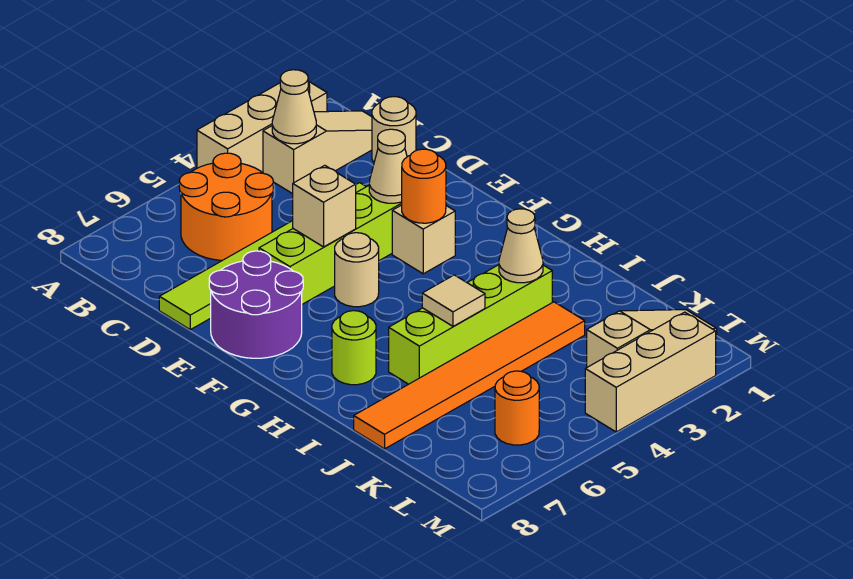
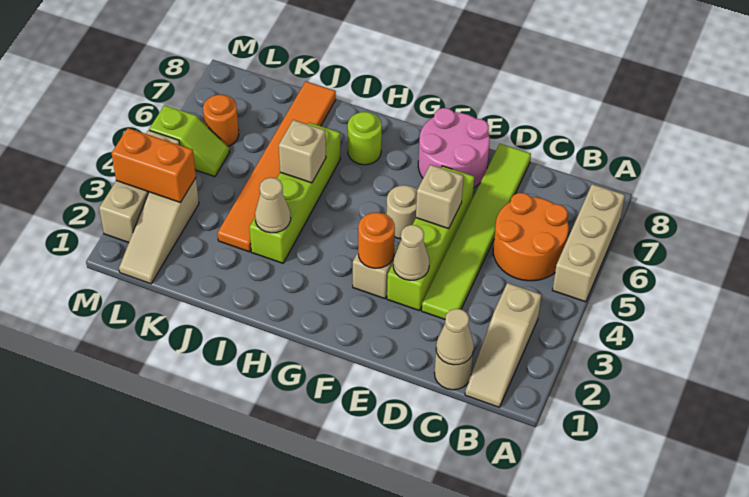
tan 1x3 brick [197,81,327,173] -> tan 1x3 brick moved to [553,184,625,302]
tan 1x1 cone [272,70,316,144] -> tan 1x1 cone moved to [436,309,474,365]
purple 2x2 round brick [209,251,303,358] -> pink 2x2 round brick [418,108,490,187]
tan 1x1 tile [422,275,485,327] -> tan 1x1 brick [279,120,326,183]
none -> orange 1x2 brick [111,128,196,203]
none -> lime 1x2 slope [149,105,230,177]

